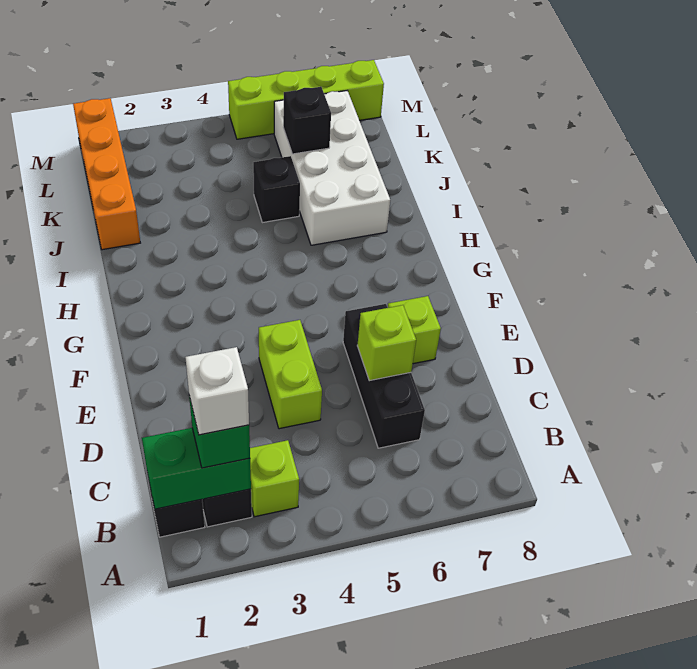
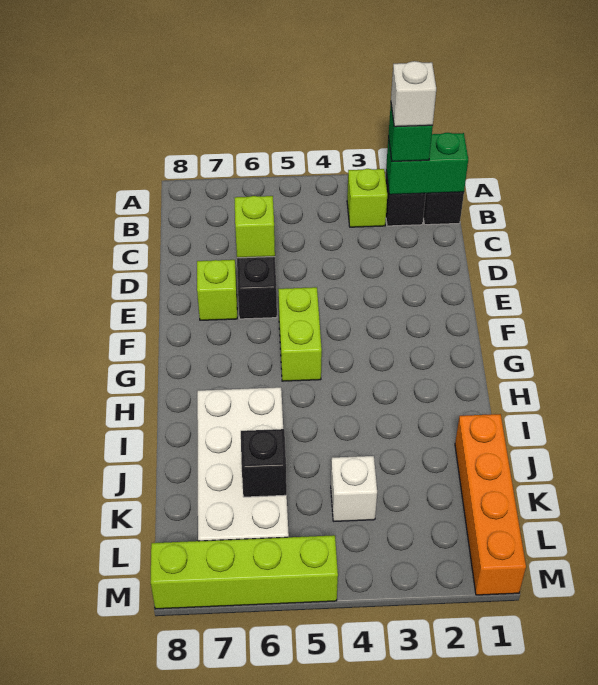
lime 1x2 brick [259,320,322,429] -> lime 1x2 brick moved to [278,287,322,381]
black 1x1 brick [253,156,300,223] -> none
none -> white 1x1 brick [331,456,377,521]

